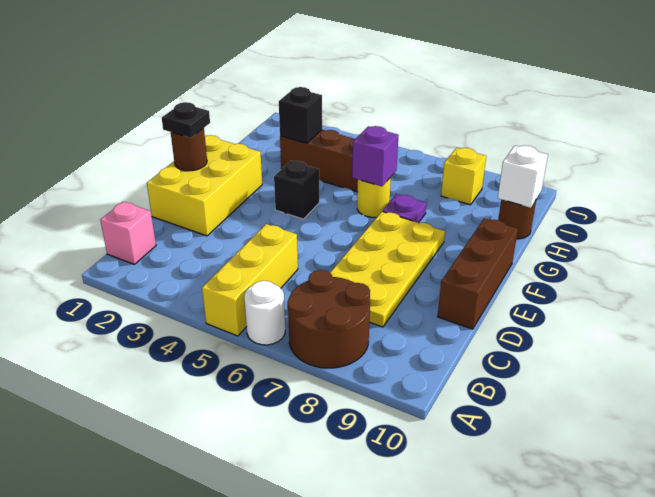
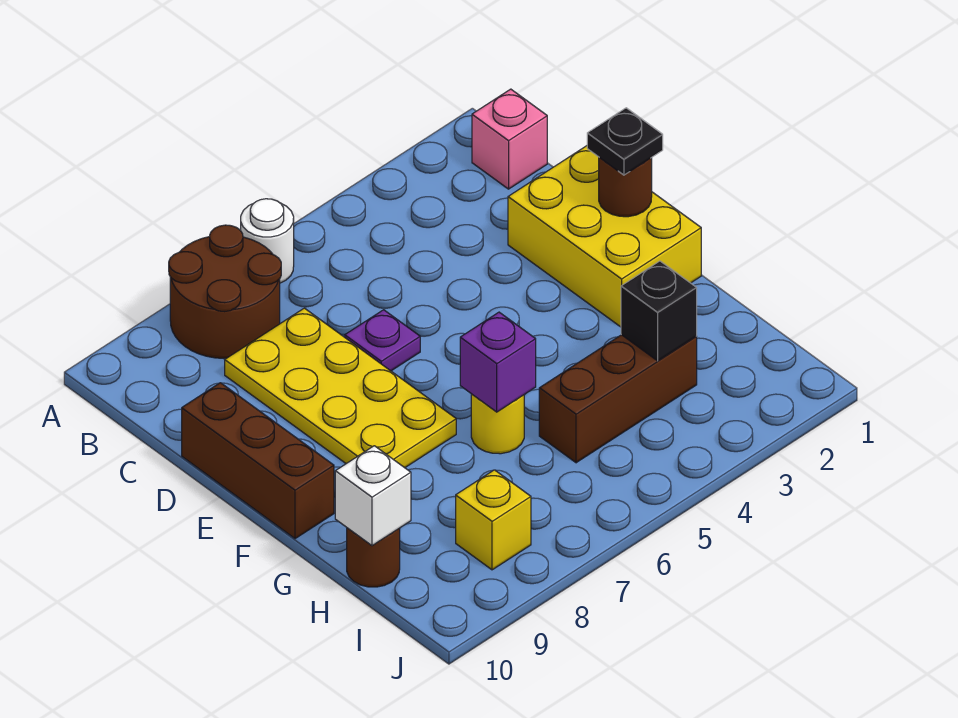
yellow 1x3 brick [202,224,298,336] -> none
black 1x1 brick [274,161,319,219] -> none
purple 1x1 plate [383,194,426,223] -> purple 1x1 plate moved to [345,310,420,371]

